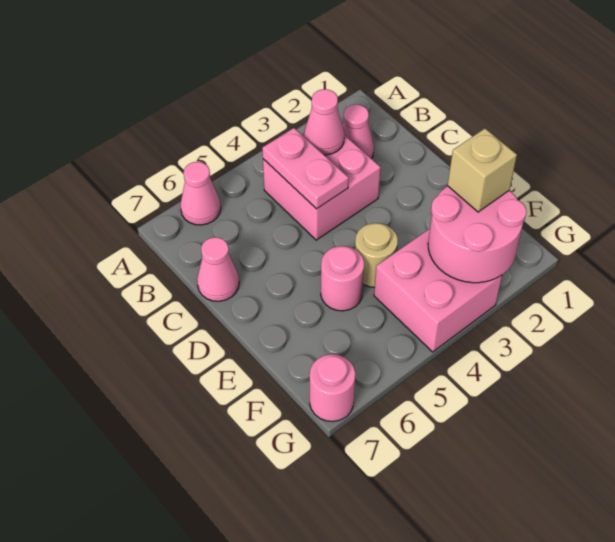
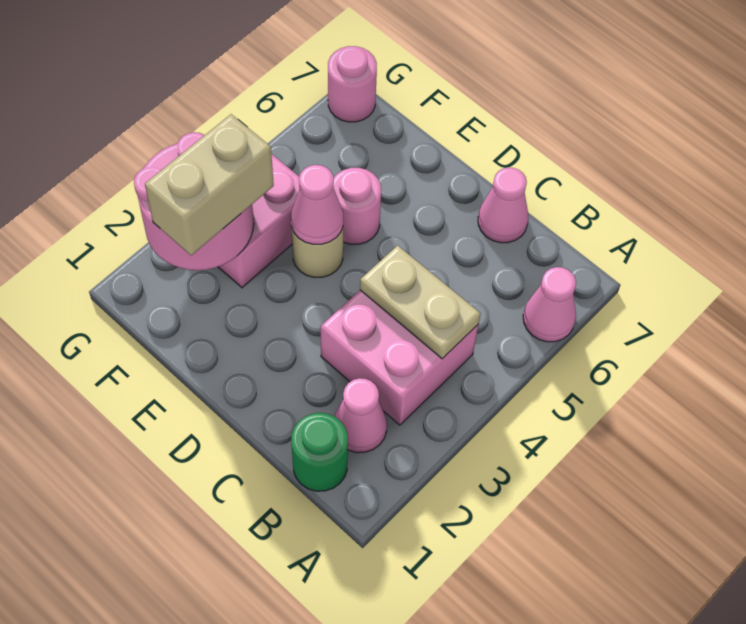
none -> green 1x1 round brick [291,413,348,491]
pink 1x1 cone [304,89,344,155] -> pink 1x1 cone moved to [291,165,343,244]
pink 1x2 plate [262,128,349,209] -> tan 1x2 plate [360,245,480,359]
tan 1x1 brick [448,129,517,212] -> tan 1x2 brick [145,114,274,255]

